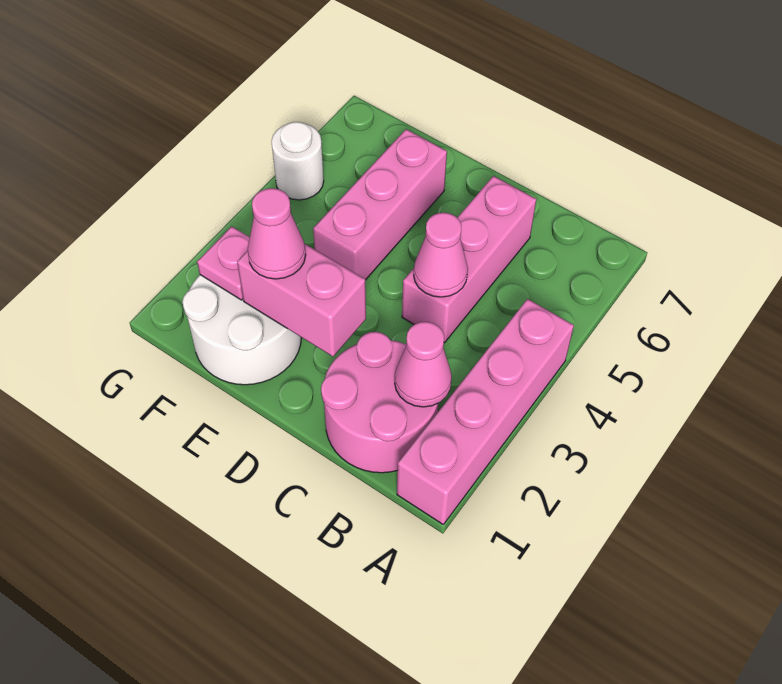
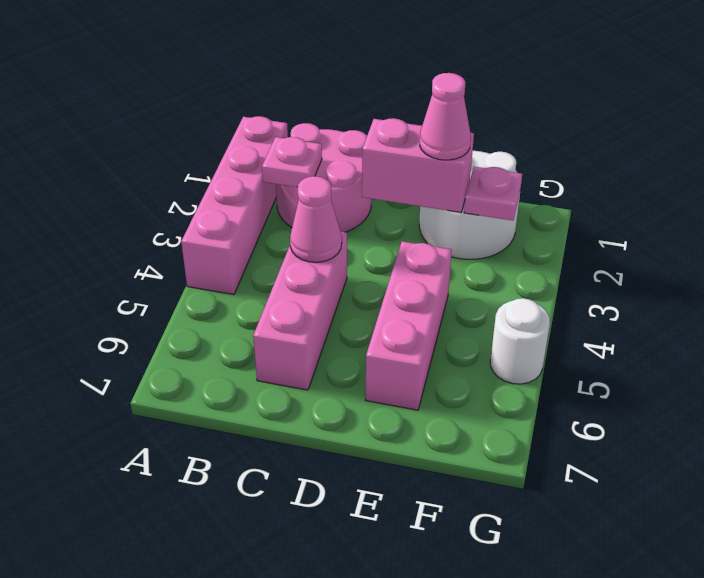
pink 1x1 cone [395,322,452,407] -> pink 1x1 plate [262,137,322,187]

